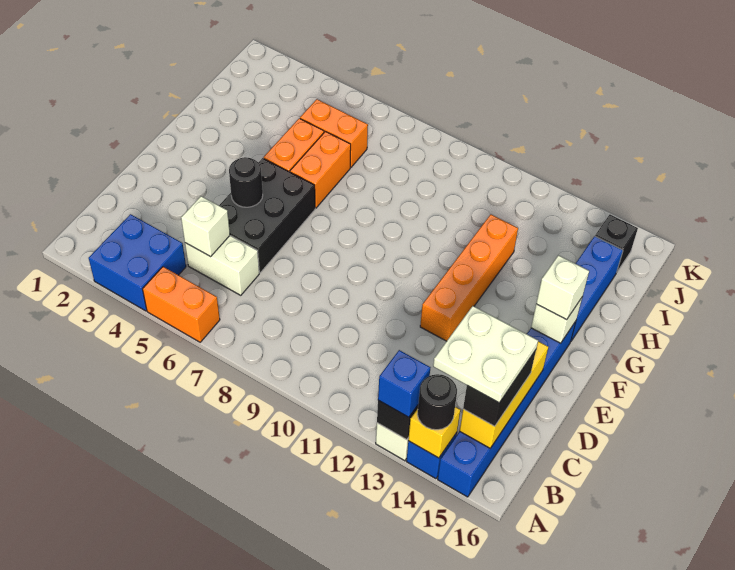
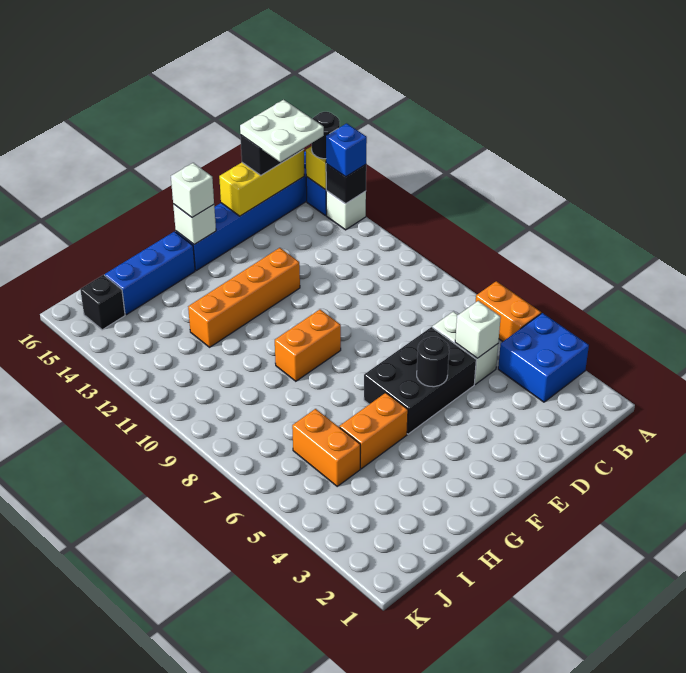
orange 1x2 brick [290,132,351,208] -> orange 1x2 brick moved to [275,310,341,381]

